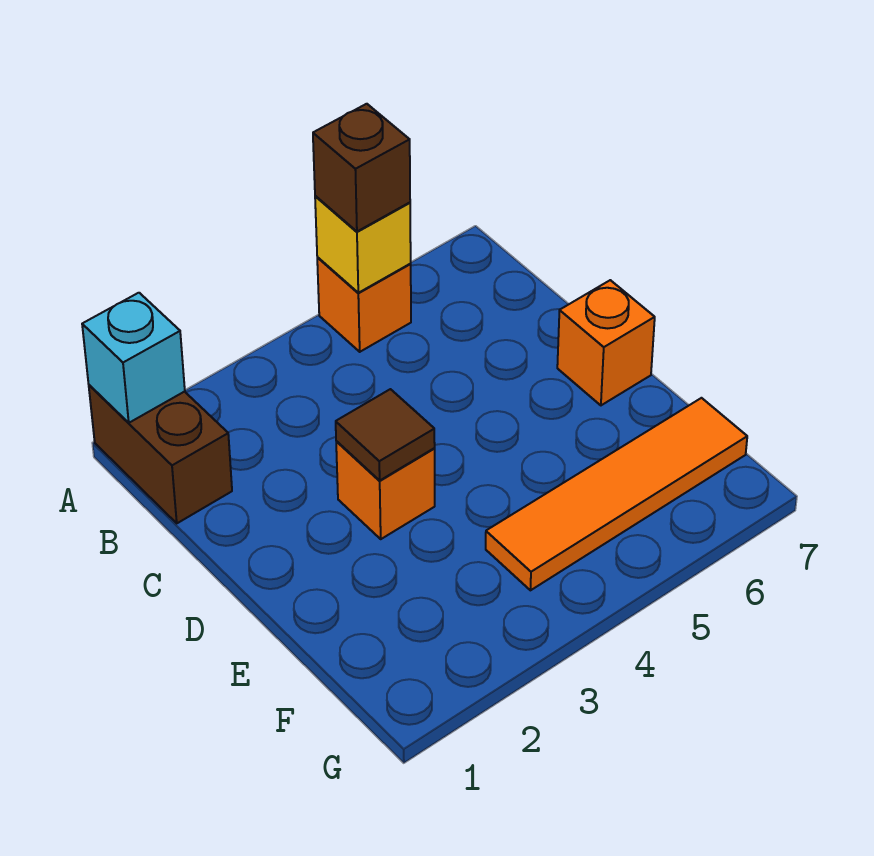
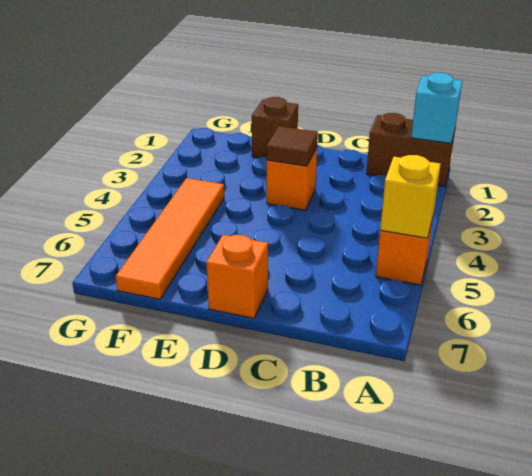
brown 1x1 brick [313,104,410,231] -> brown 1x1 brick moved to [252,97,298,158]

